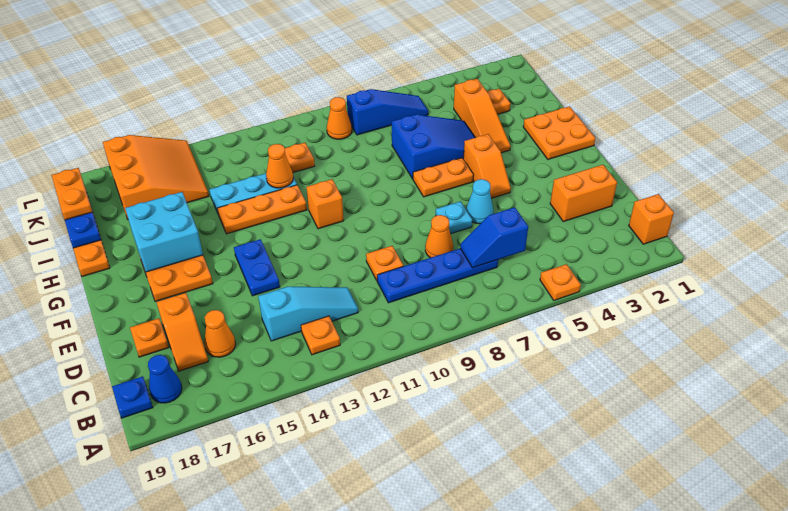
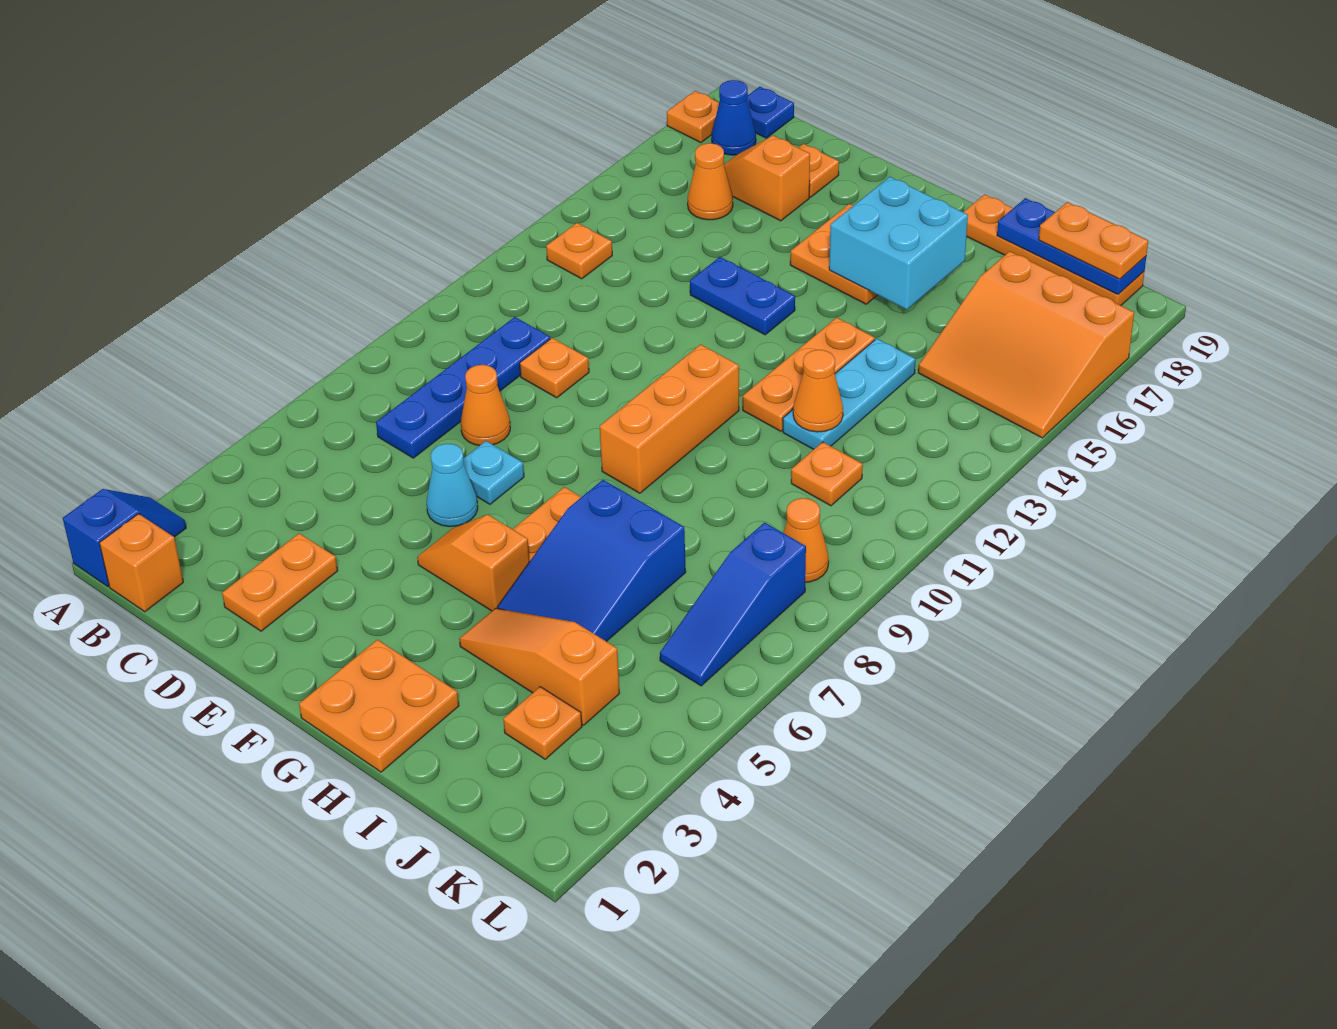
orange 1x1 plate [540,264,581,300] -> orange 1x1 plate moved to [667,91,719,143]
blue 1x2 slope [460,207,528,268] -> blue 1x2 slope moved to [63,489,186,587]
cyan 1x3 slope [258,287,358,341] -> none
orange 1x2 brick [550,165,617,222] -> orange 1x2 plate [222,533,338,631]
orange 1x1 brick [307,179,344,229] -> orange 1x3 brick [600,344,739,493]

